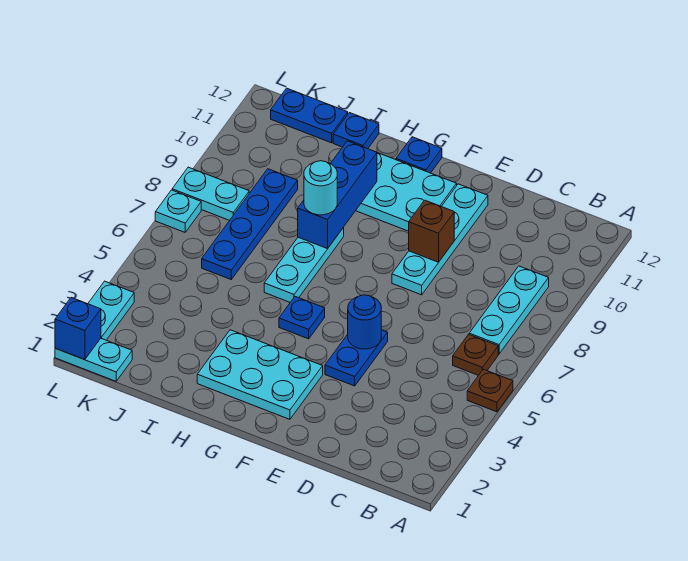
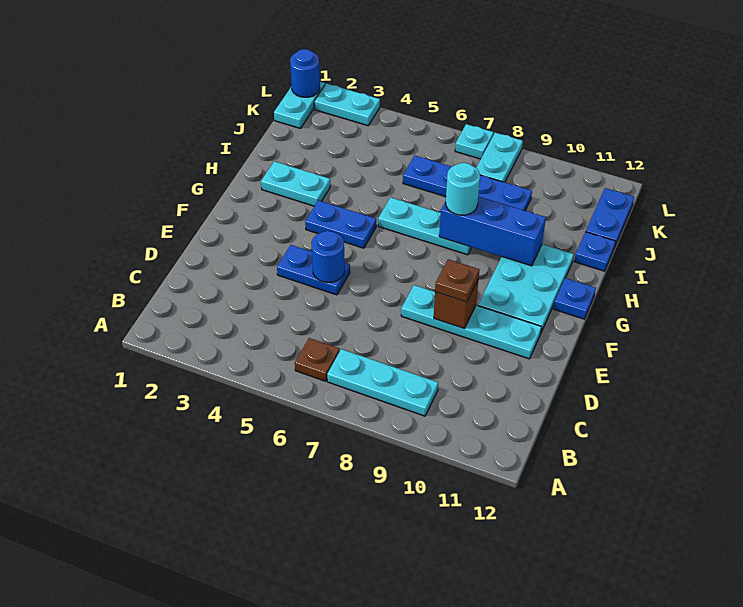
brown 1x1 plate [467,369,513,412] -> brown 1x1 plate moved to [435,259,479,302]
cyan 2x3 plate [197,330,323,419] -> cyan 1x2 plate [261,161,330,206]
blue 1x1 plate [279,297,325,339] -> blue 1x2 plate [305,200,376,248]
blue 1x1 brick [55,298,101,360] -> blue 1x1 round brick [290,49,320,97]

